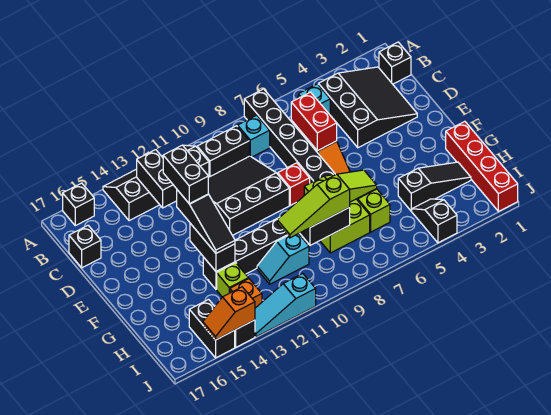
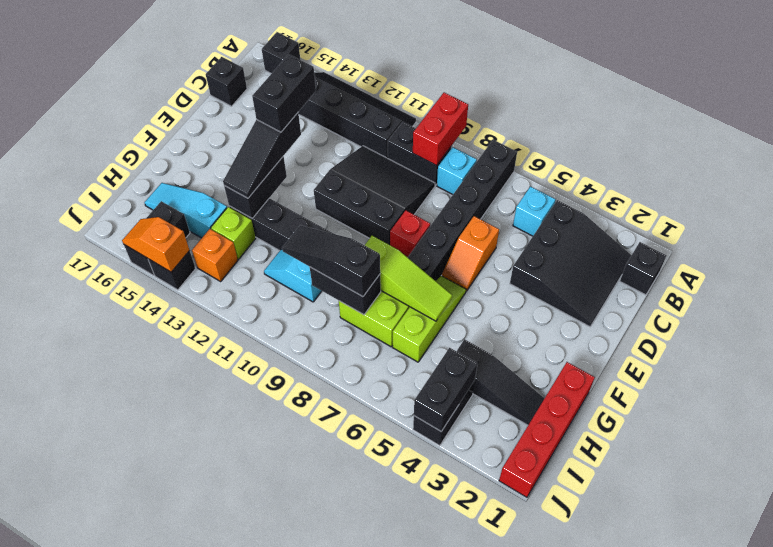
black 1x2 brick [137,150,177,208] -> black 1x2 brick moved to [414,348,478,431]
red 1x2 brick [291,92,337,151] -> red 1x2 brick moved to [413,93,468,166]
lime 1x3 slope [277,174,350,238] -> black 1x3 slope [282,226,380,297]
cyan 1x3 slope [255,274,316,337] -> cyan 1x3 slope moved to [145,183,227,238]

